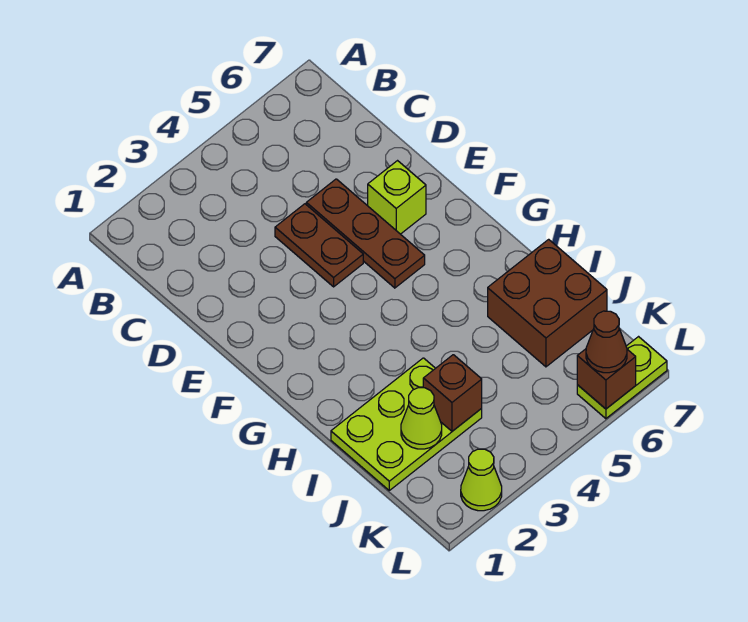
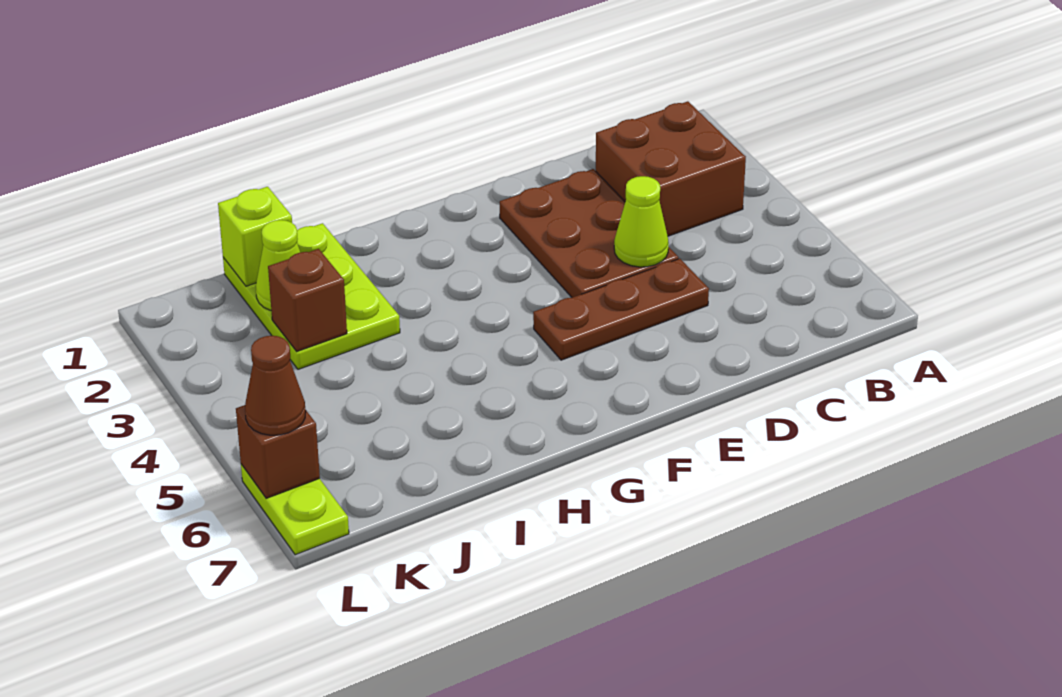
brown 1x2 plate [275,204,363,287] -> brown 2x3 plate [500,169,679,298]
lime 1x1 brick [368,161,426,234] -> lime 1x1 brick moved to [218,187,292,286]
brown 2x2 brick [488,239,607,367] -> brown 2x2 brick moved to [596,101,746,236]
lime 1x1 cone [461,449,502,511] -> lime 1x1 cone moved to [614,176,669,267]

